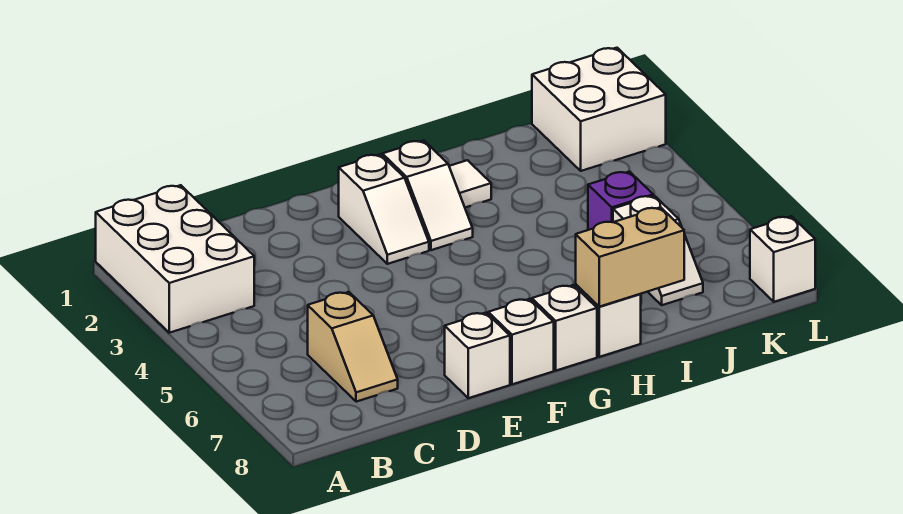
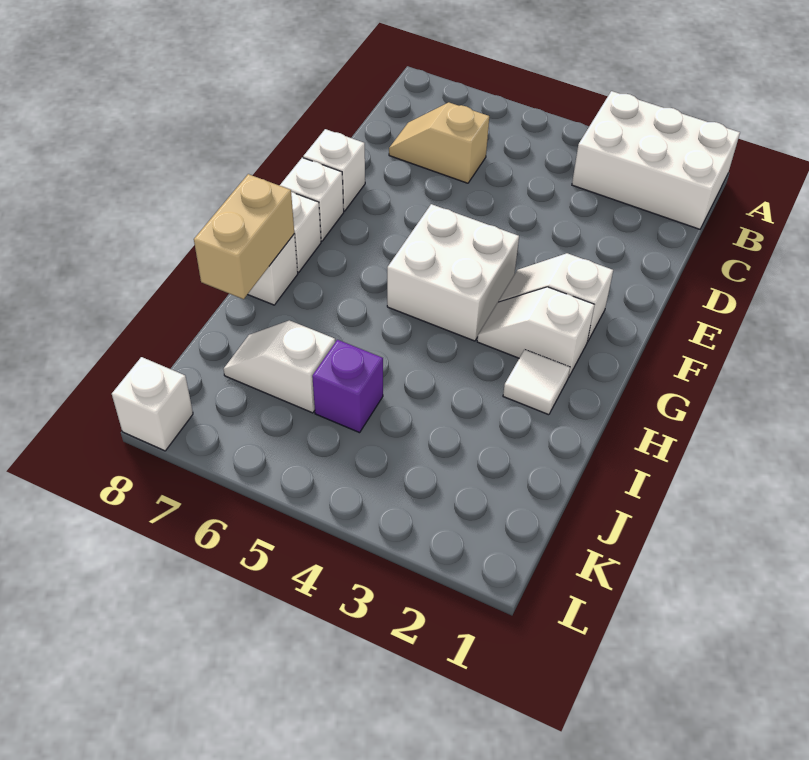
white 2x2 brick [532,48,666,171] -> white 2x2 brick moved to [387,204,519,341]

